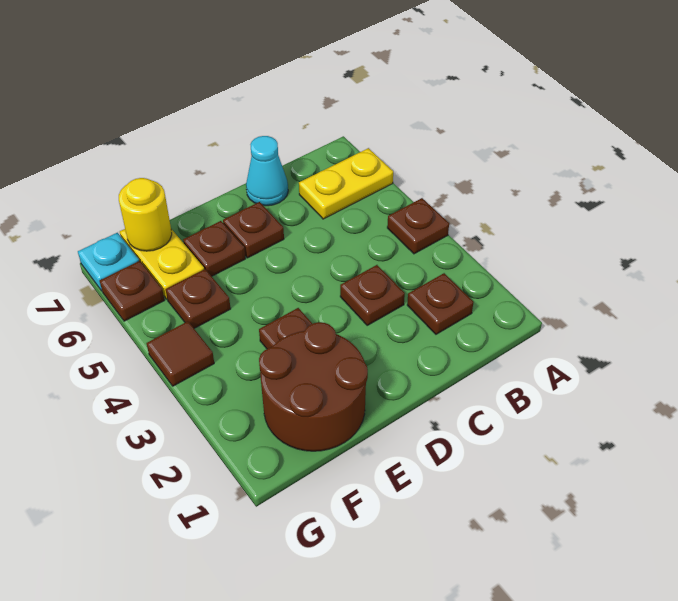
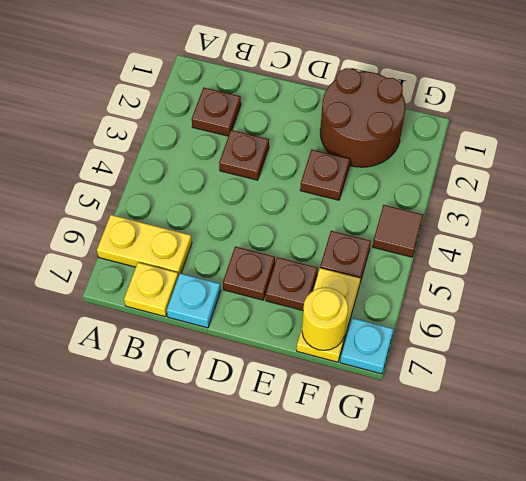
brown 1x1 plate [387,198,449,254] -> none
none -> yellow 1x1 plate [124,263,178,317]
cyan 1x1 cone [246,136,288,206] -> cyan 1x1 plate [167,273,221,328]
brown 1x1 plate [100,261,165,321] -> none

